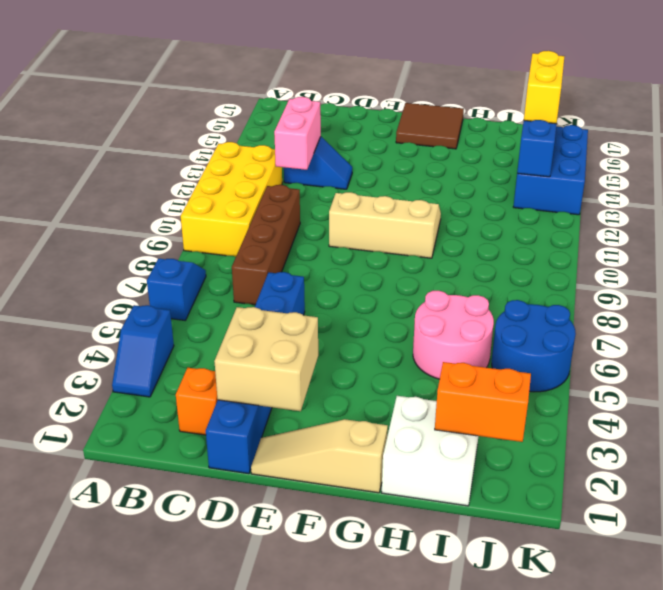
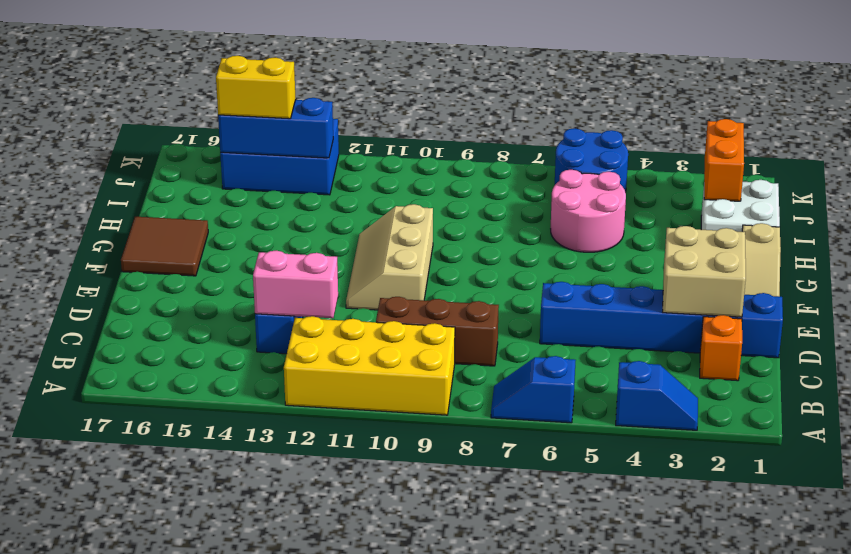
brown 1x4 brick [232,185,300,305] -> brown 1x3 brick [376,297,499,366]

